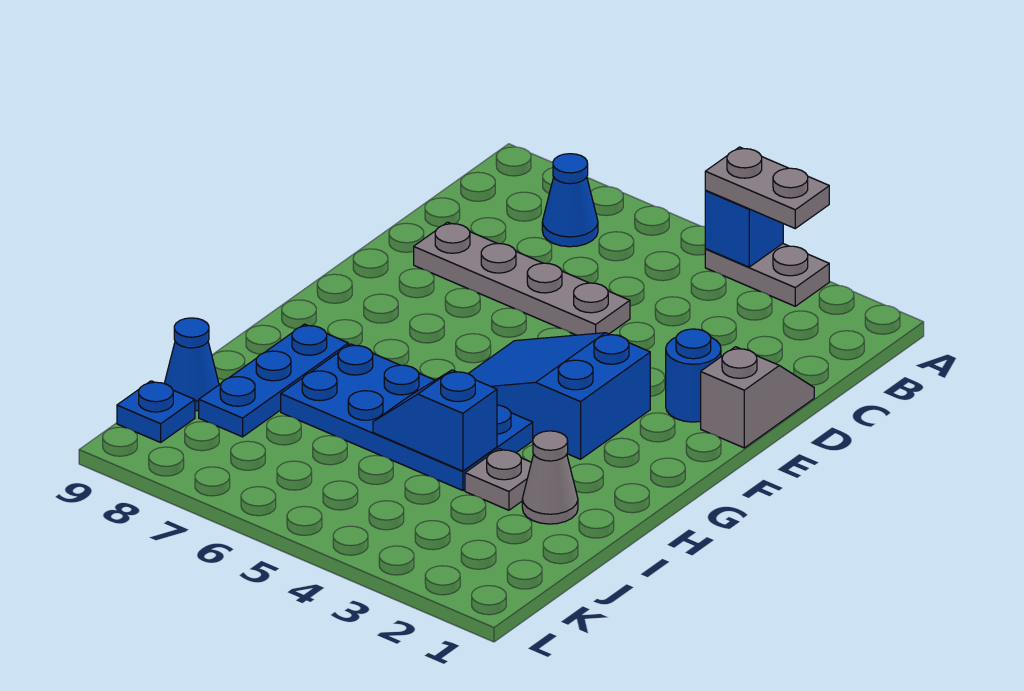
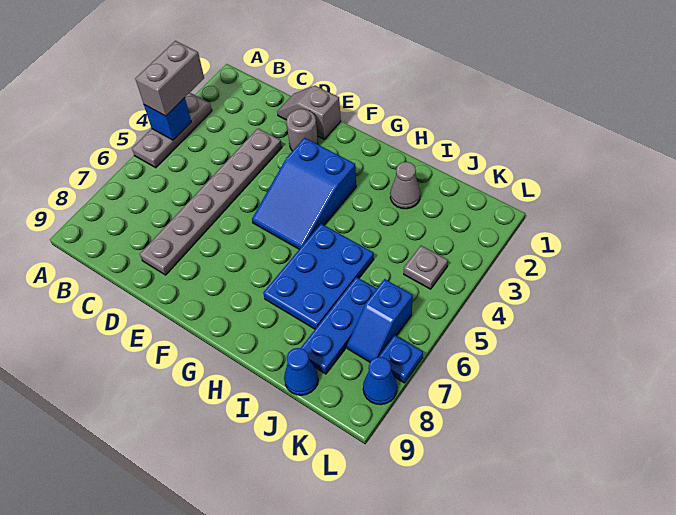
grey 1x2 plate [705,244,829,306] -> grey 1x3 plate [132,93,212,168]
grey 1x2 plate [705,147,829,228] -> grey 1x2 brick [135,41,204,116]
blue 1x1 cone [542,154,598,247] -> blue 1x1 cone moved to [363,357,397,405]
grey 1x4 plate [414,222,630,335] -> grey 1x6 plate [140,128,282,275]
blue 1x1 round brick [666,329,721,422] -> grey 1x1 round brick [286,109,318,151]
blue 2x4 plate [281,344,533,491] -> blue 2x3 plate [263,224,374,329]
blue 1x3 plate [199,324,348,437] -> blue 1x3 plate turned to [301,277,377,374]
grey 1x1 plate [465,449,531,510] -> grey 1x1 plate moved to [404,246,448,289]
blue 1x2 slope [373,370,497,471] -> blue 1x2 slope moved to [347,279,413,362]
blue 1x1 plate [117,381,195,442] -> blue 1x1 plate moved to [379,335,423,383]

